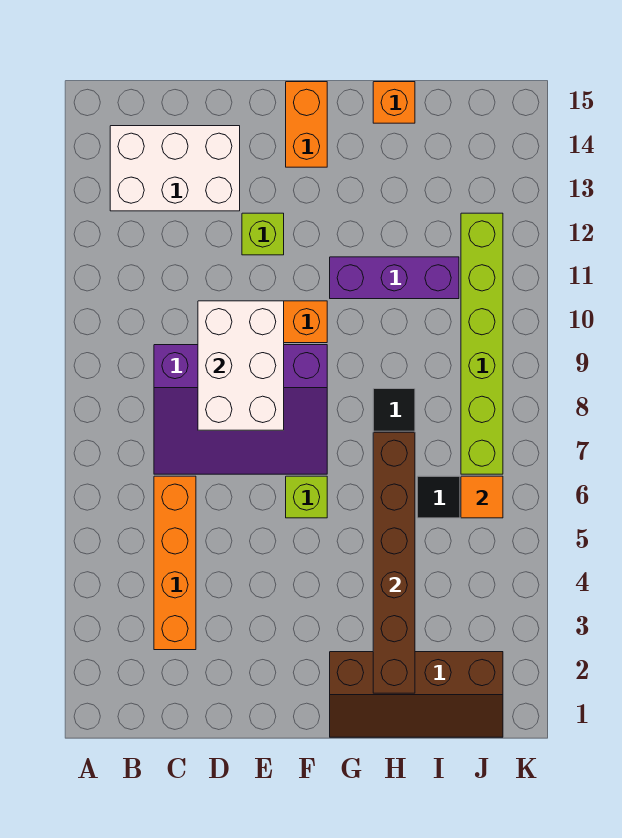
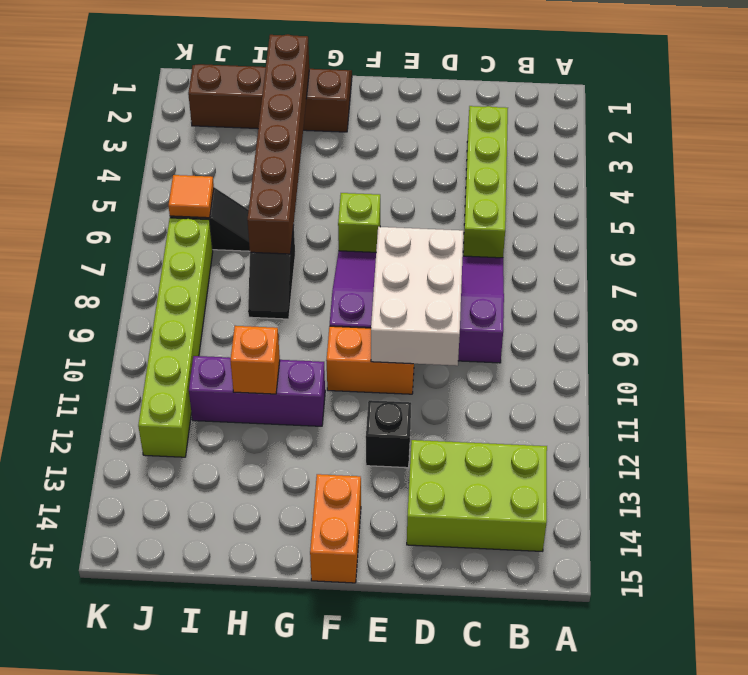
white 2x3 brick [110,126,240,211] -> lime 2x3 brick [407,440,547,551]
orange 1x4 brick [154,476,196,650] -> lime 1x4 brick [463,106,508,258]
lime 1x1 brick [242,213,284,255] -> black 1x1 brick [366,400,411,468]
orange 1x1 brick [373,82,415,123] -> orange 1x1 brick moved to [230,326,280,394]

